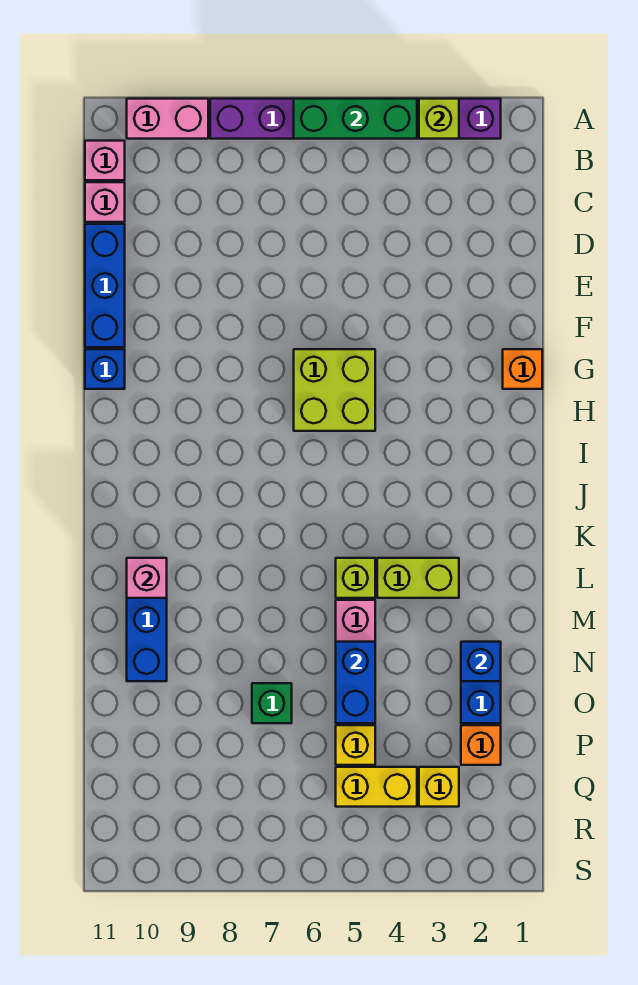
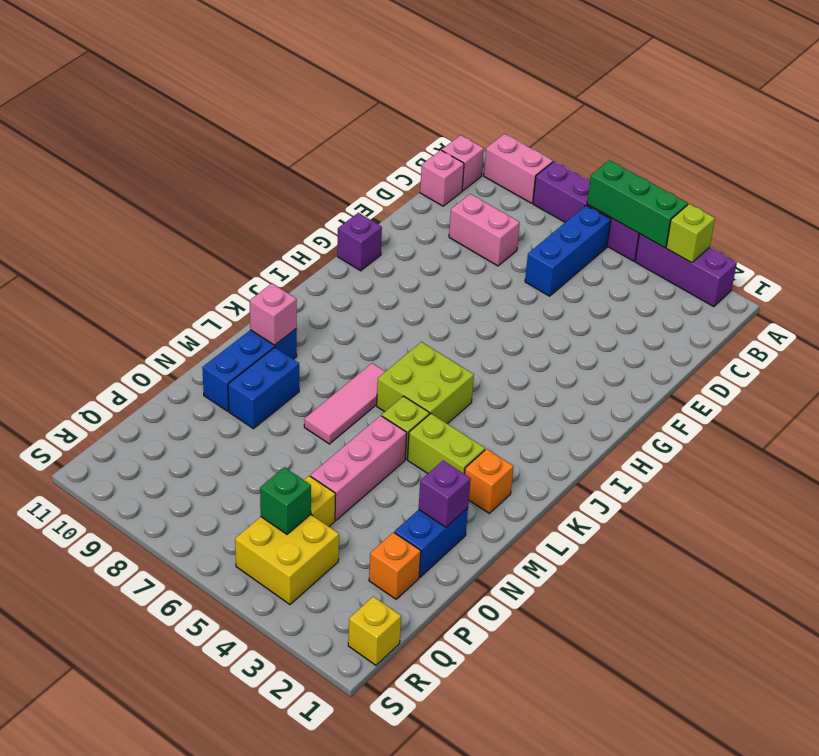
none -> pink 1x2 brick [449,194,520,266]
blue 1x3 brick [85,224,125,347] -> blue 1x3 brick moved to [525,205,611,296]
orange 1x1 brick [503,349,542,389] -> orange 1x1 brick moved to [465,449,514,513]
lime 2x2 brick [294,349,375,431] -> lime 2x2 brick moved to [377,342,474,424]
blue 1x1 brick [85,349,125,389] -> purple 1x1 brick [337,213,382,271]
none -> pink 1x3 tile [304,363,386,444]
blue 1x1 brick [461,642,501,681] -> purple 1x1 brick [419,461,471,527]
blue 1x2 brick [336,642,375,723] -> blue 1x2 brick moved to [228,347,299,429]
green 1x1 brick [252,683,292,723] -> green 1x1 brick moved to [260,467,311,534]
yellow 1x1 brick [419,767,459,807] -> yellow 1x1 brick moved to [348,596,401,665]
yellow 1x2 brick [336,767,417,807] -> yellow 2x2 brick [235,515,339,604]

